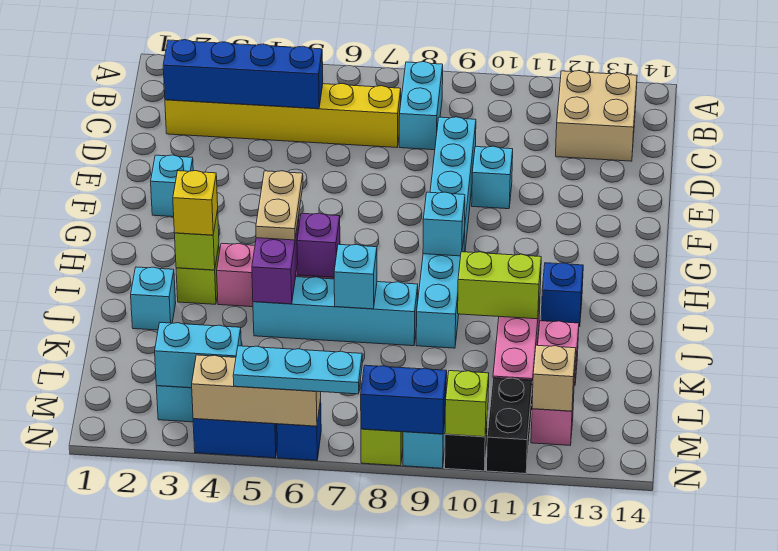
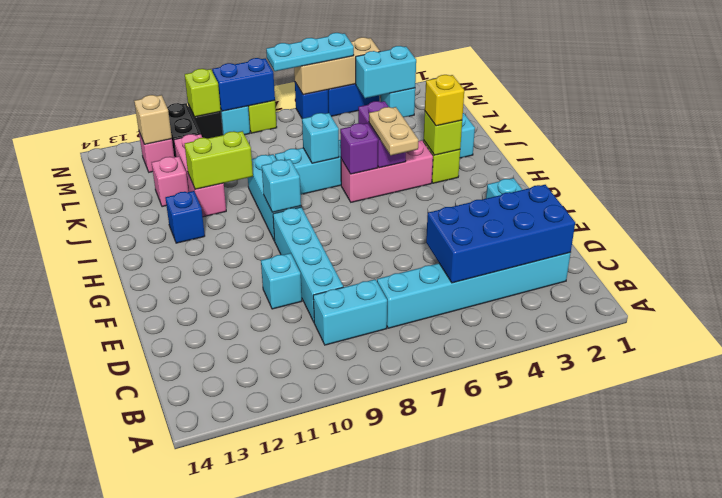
cyan 1x2 brick [399,62,443,150] -> cyan 1x2 brick turned to [313,279,387,345]
tan 2x2 brick [556,71,637,161] -> none
yellow 1x6 brick [165,84,401,147] -> cyan 1x6 brick [377,253,571,328]
blue 1x4 brick [163,40,323,109] -> blue 2x4 brick [426,185,575,283]

